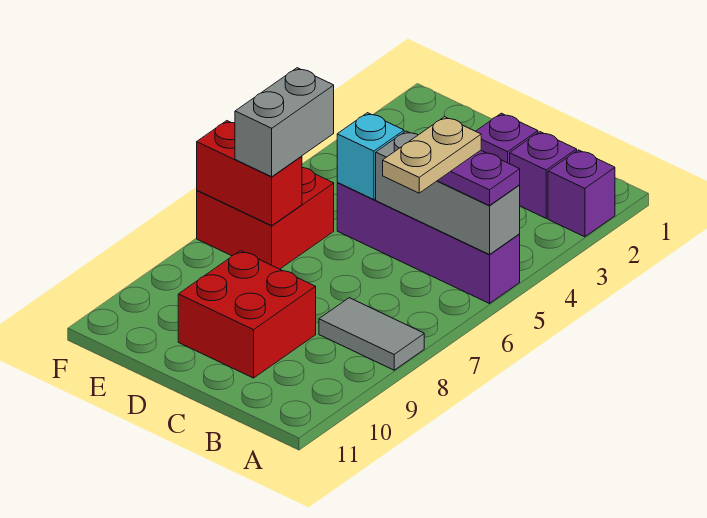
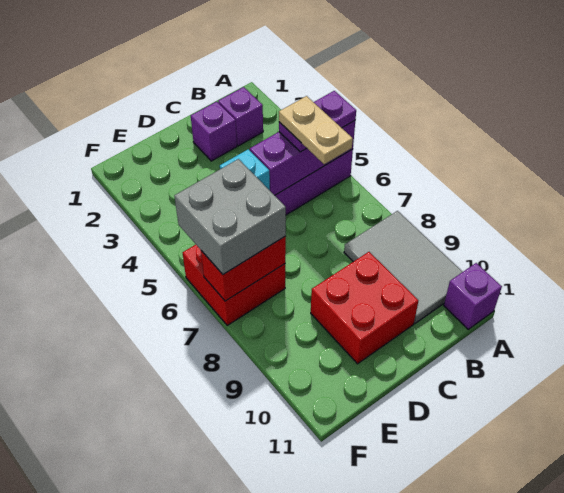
purple 1x1 brick [548,150,615,237] -> purple 1x1 brick moved to [444,263,502,329]
grey 1x3 brick [376,131,520,255] -> purple 1x3 brick [250,121,355,195]
grey 1x2 tile [319,298,424,370] -> grey 2x3 tile [344,211,463,323]
grey 1x2 brick [235,68,334,177] -> grey 2x2 brick [174,159,286,274]

